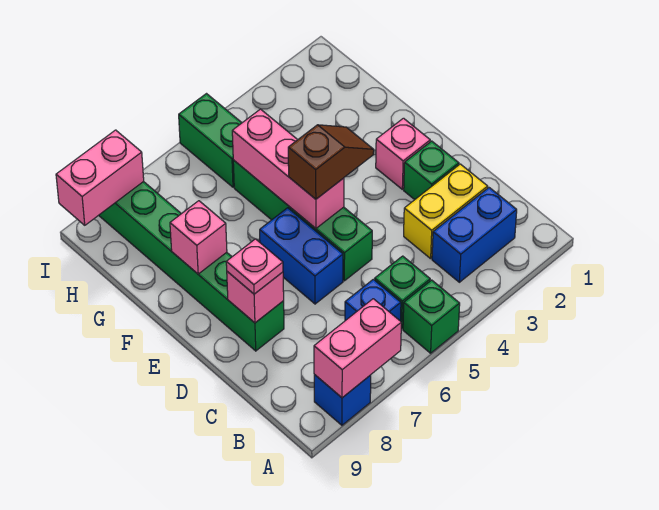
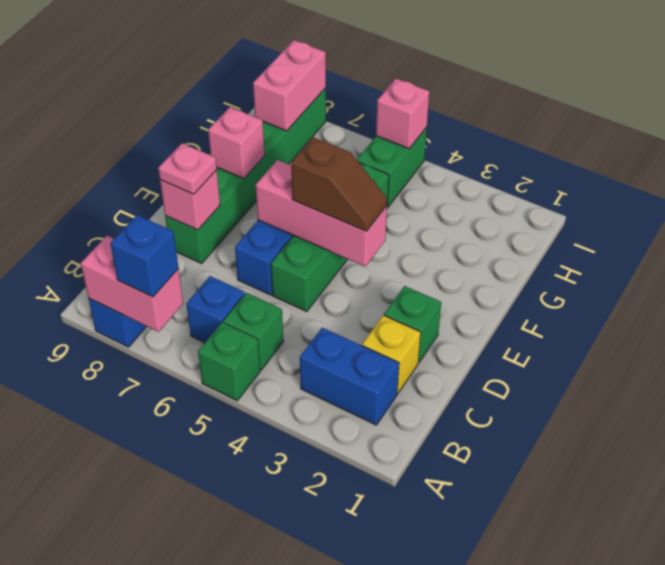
none -> blue 1x1 brick [110,215,178,297]
yellow 1x2 brick [404,164,488,259] -> yellow 1x1 brick [362,315,421,393]
pink 1x1 brick [376,118,430,189] -> pink 1x1 brick moved to [376,79,429,149]
pink 1x3 brick [232,109,344,228] -> pink 1x3 brick turned to [256,160,387,267]
pink 1x2 brick [56,130,144,225] -> pink 1x2 brick turned to [253,40,326,131]

